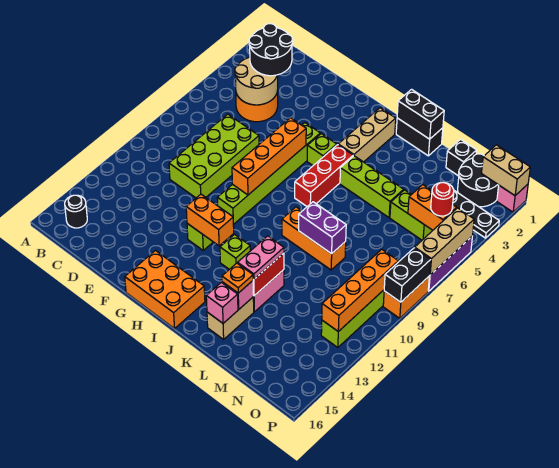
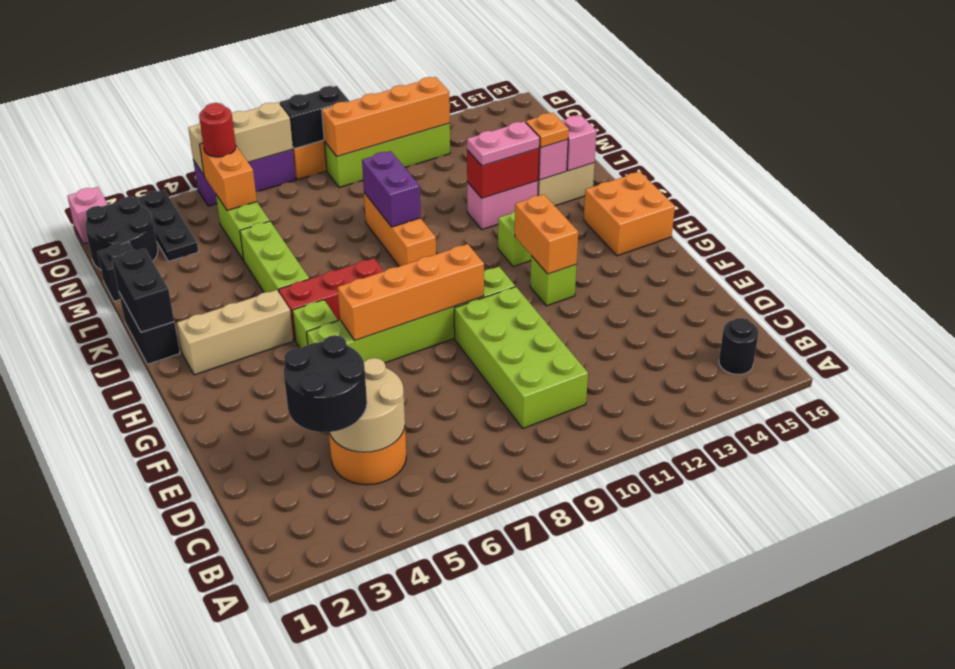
lime 2x4 brick [169,114,259,198] -> lime 2x4 brick turned to [454,287,588,428]
orange 2x3 brick [125,251,205,328] -> orange 2x2 brick [584,172,675,256]
tan 1x2 brick [482,145,530,196] -> none

